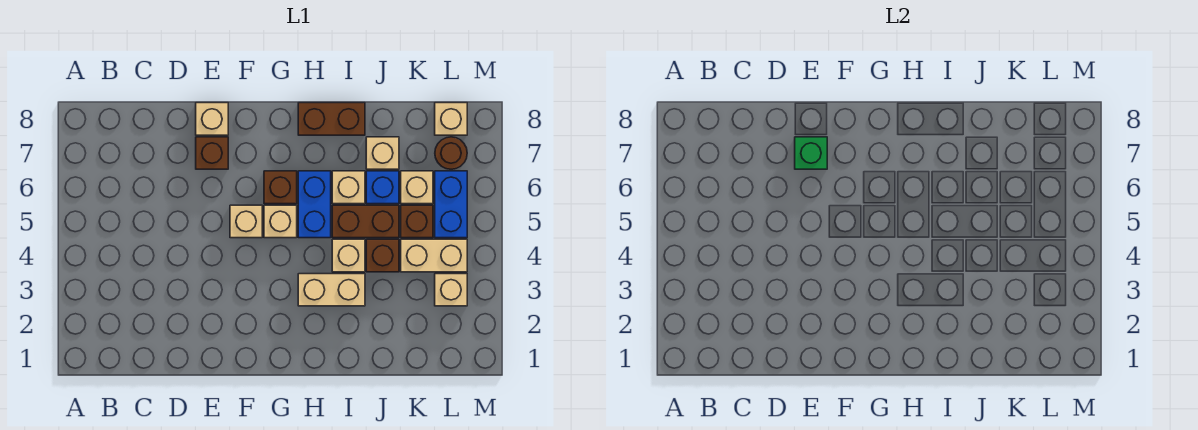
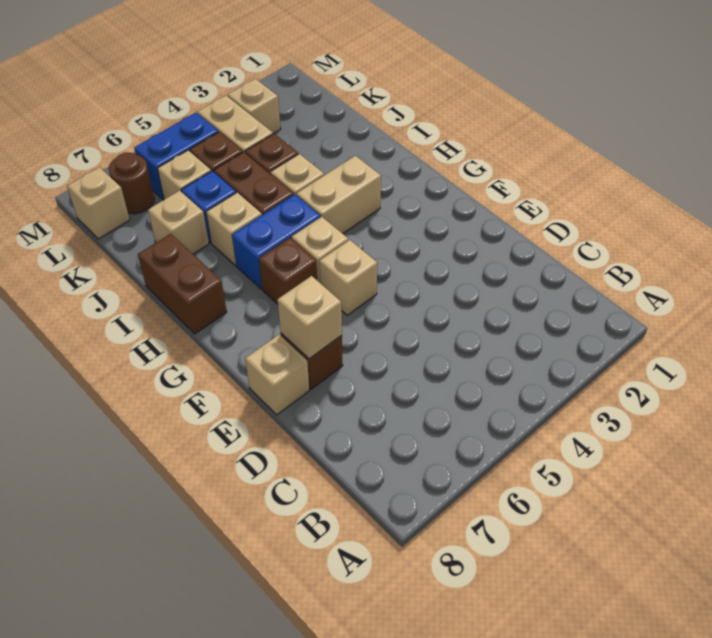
green 1x1 brick [795,137,827,169] -> tan 1x1 brick [277,276,342,359]
tan 1x2 brick [298,274,365,306] -> tan 1x2 brick turned to [296,156,381,234]

